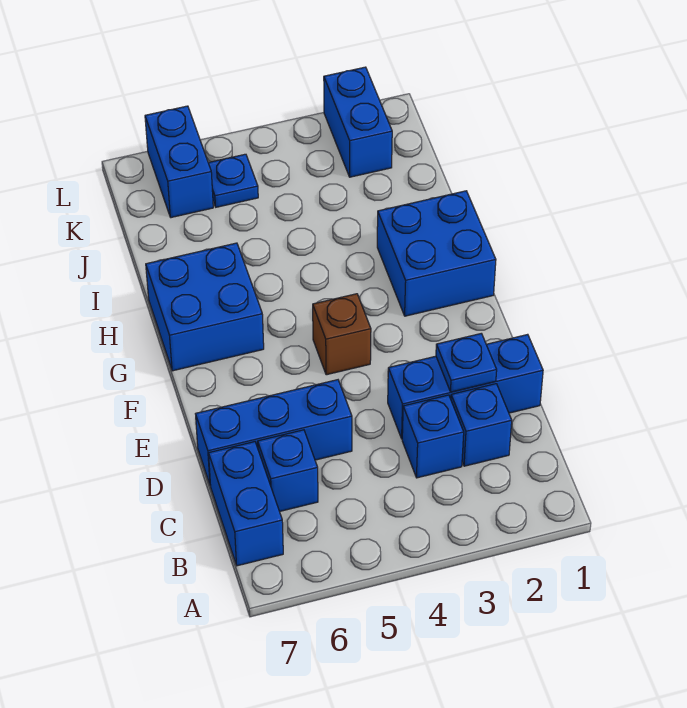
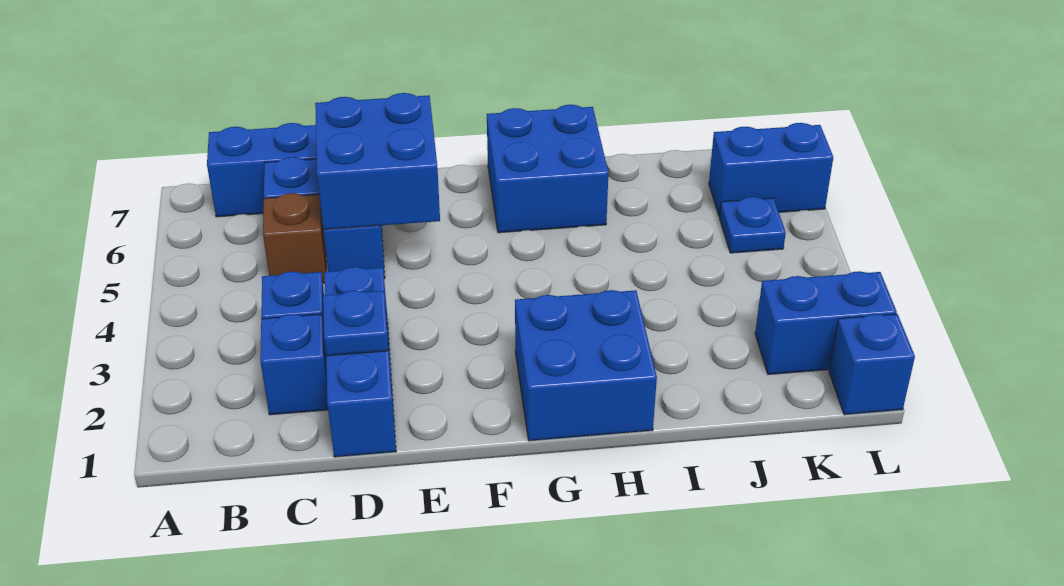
none -> blue 2x2 brick [315,93,440,230]
brown 1x1 brick [313,294,371,375] -> brown 1x1 brick moved to [263,193,326,283]
none -> blue 1x1 brick [829,314,915,415]

